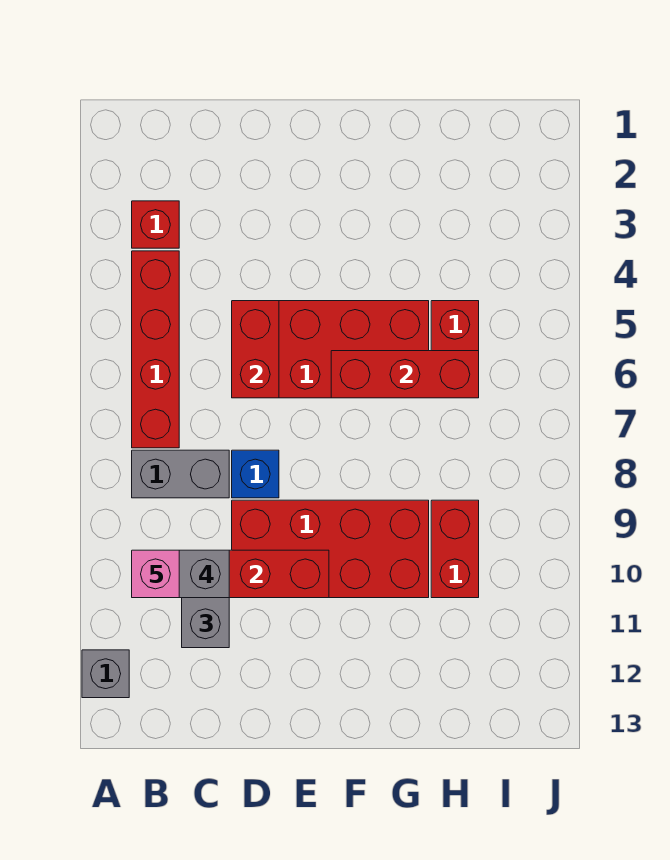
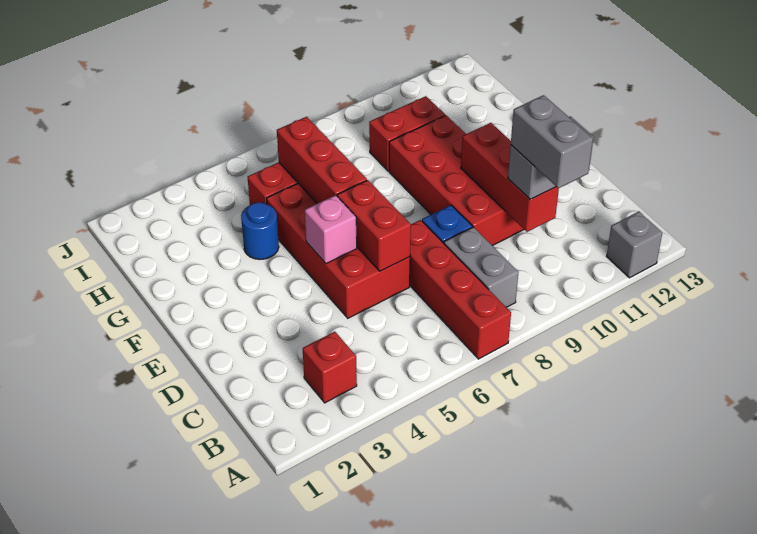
red 1x4 brick [132,251,179,448] -> red 1x4 brick turned to [410,220,511,359]
pink 1x1 brick [132,550,179,598] -> pink 1x1 brick moved to [305,195,357,264]
red 1x2 brick [232,301,279,398] -> red 1x2 brick turned to [337,180,411,271]
none -> blue 1x1 round brick [241,202,279,259]

